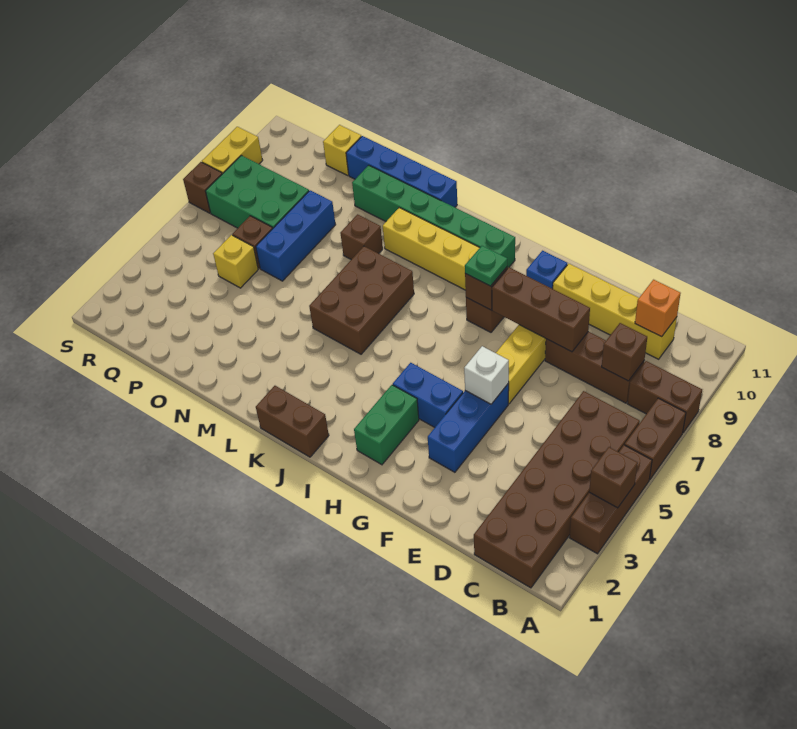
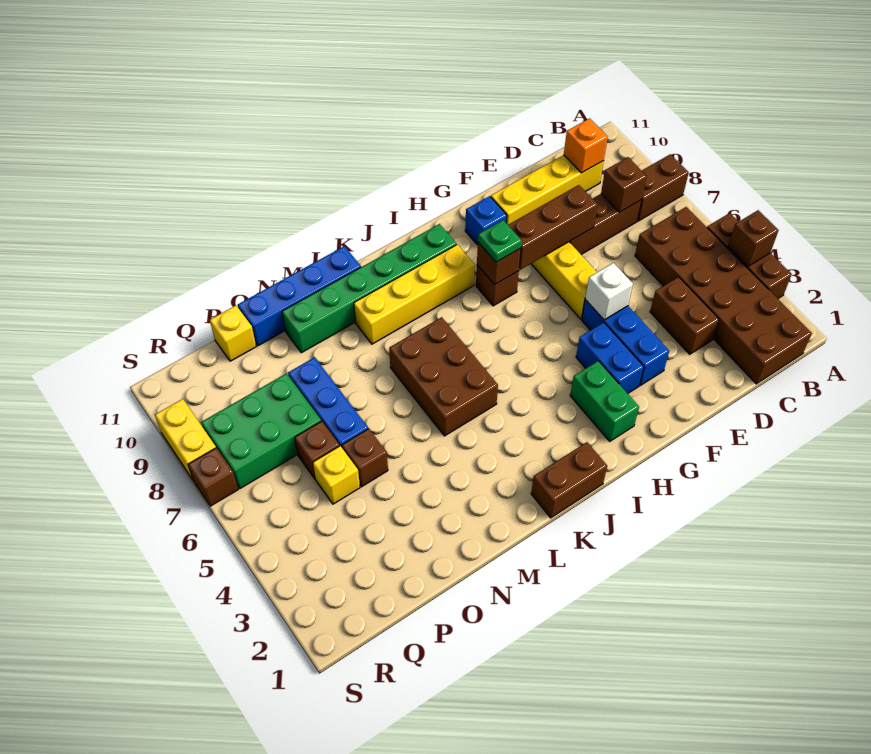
brown 1x2 brick [625,398,686,480] -> brown 1x2 brick moved to [650,277,719,354]
blue 1x2 brick [393,363,463,427] -> blue 1x2 brick turned to [576,322,644,393]
brown 1x1 brick [340,214,383,259] -> brown 1x1 brick moved to [342,429,388,487]

